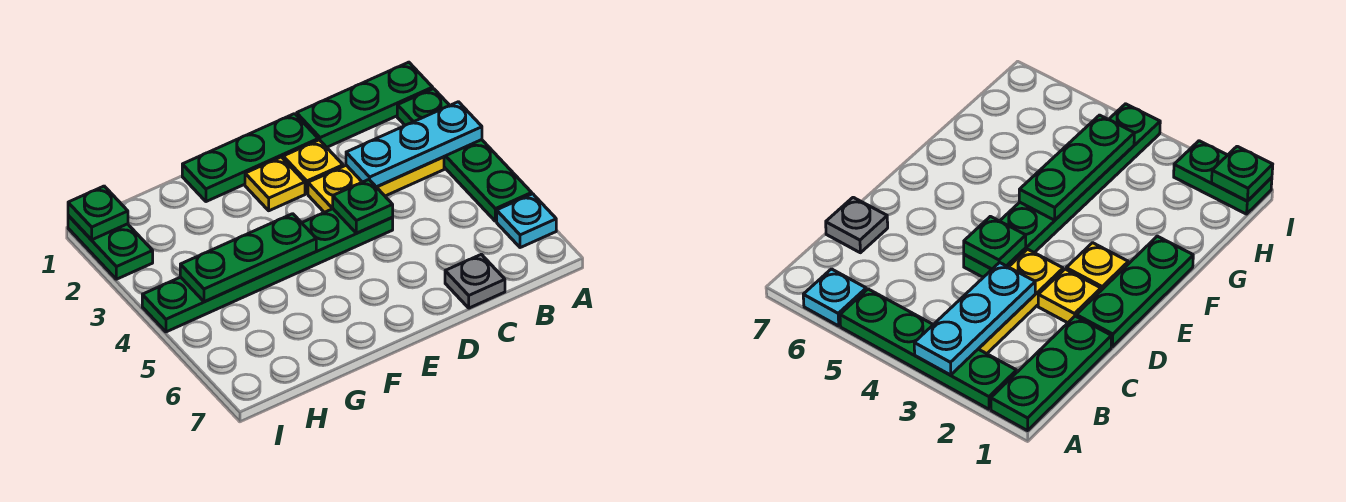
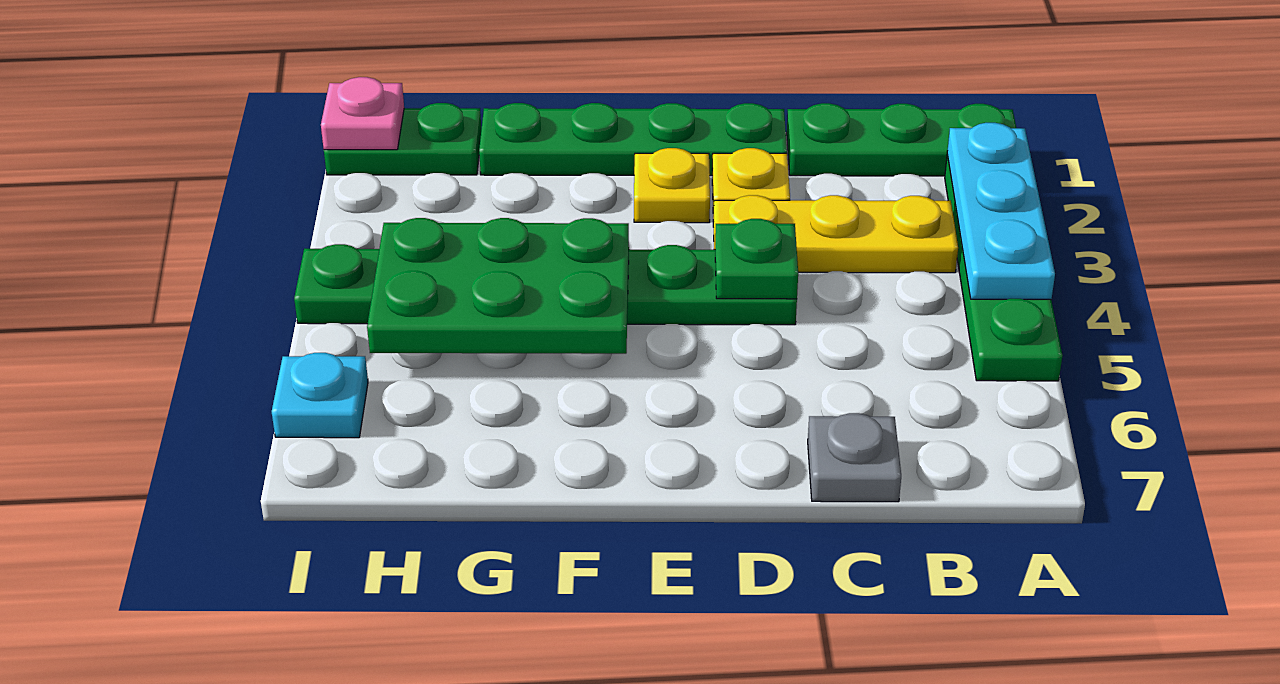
cyan 1x3 plate [346,102,482,187] -> cyan 1x3 plate turned to [947,123,1055,299]
cyan 1x1 plate [497,194,556,248] -> cyan 1x1 plate moved to [272,353,368,438]
green 1x3 plate [182,114,318,202] -> green 1x4 plate [479,103,787,176]
green 1x3 plate [180,214,316,302] -> green 2x3 plate [367,218,629,354]
green 1x2 plate [68,215,153,279] -> green 1x2 plate turned to [324,103,481,175]
green 1x1 plate [68,186,128,240] -> pink 1x1 plate [321,77,404,150]

